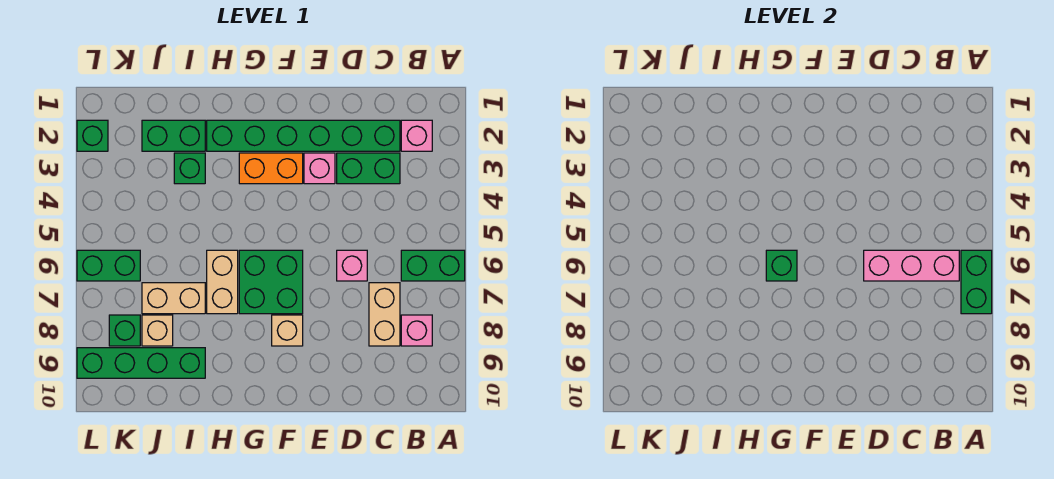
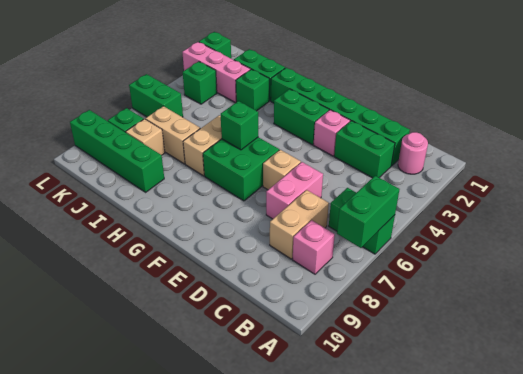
pink 1x1 brick [401,120,432,151] -> pink 1x1 round brick [398,132,428,174]
pink 1x3 brick [864,250,959,281] -> pink 1x3 brick moved to [182,42,251,103]
pink 1x1 brick [337,250,367,281] -> pink 1x2 brick [266,162,323,219]
orange 1x2 brick [239,153,303,184] -> green 1x2 brick [274,89,329,145]
tan 1x1 brick [272,315,303,346] -> tan 1x1 brick moved to [263,150,301,190]
none -> green 1x1 brick [183,62,217,104]

